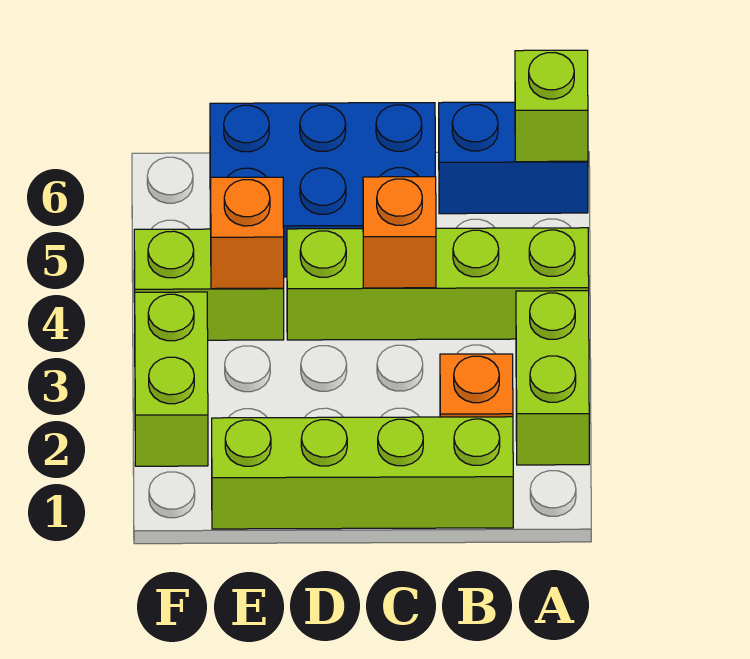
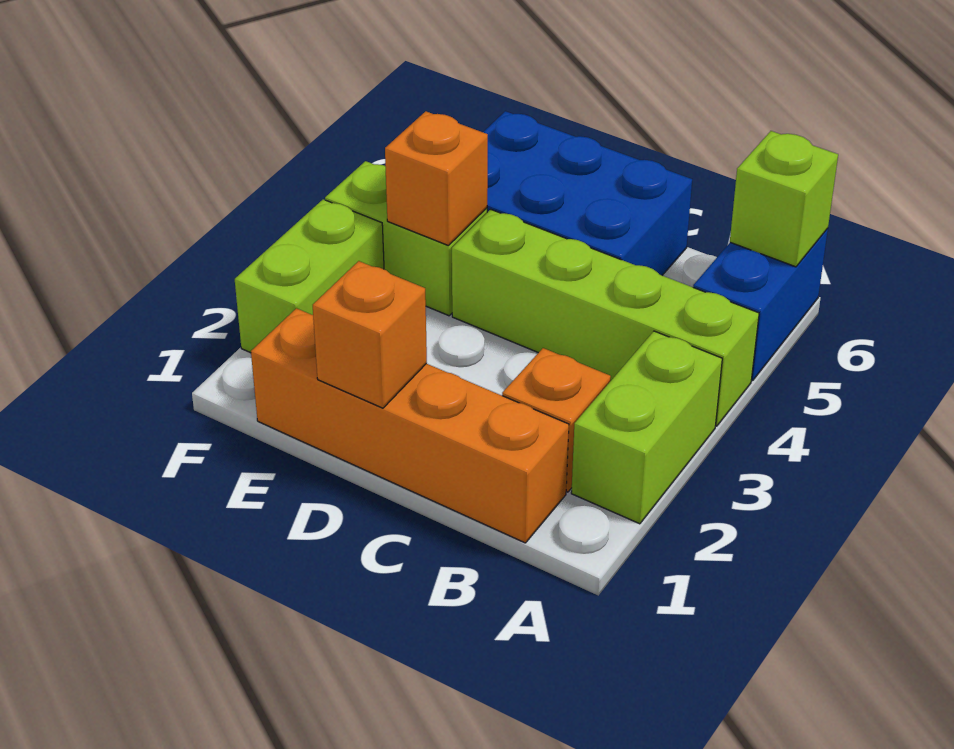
blue 1x2 brick [439,102,588,214] -> blue 1x2 brick turned to [693,228,828,381]
lime 1x4 brick [212,417,513,529] -> orange 1x4 brick [251,308,569,543]
orange 1x1 brick [363,177,436,288] -> orange 1x1 brick moved to [313,261,427,408]

